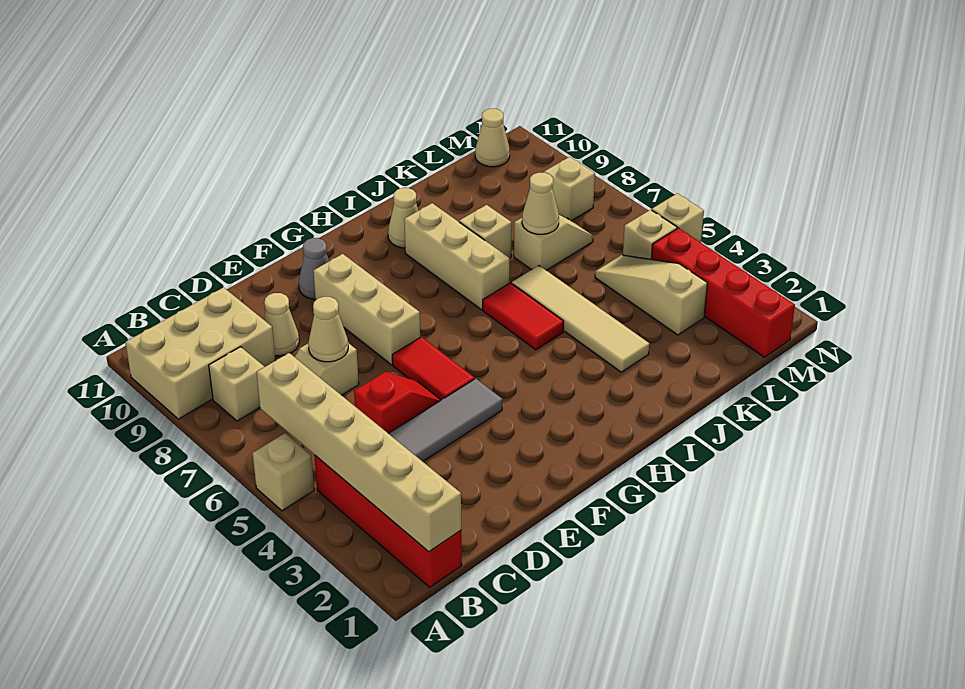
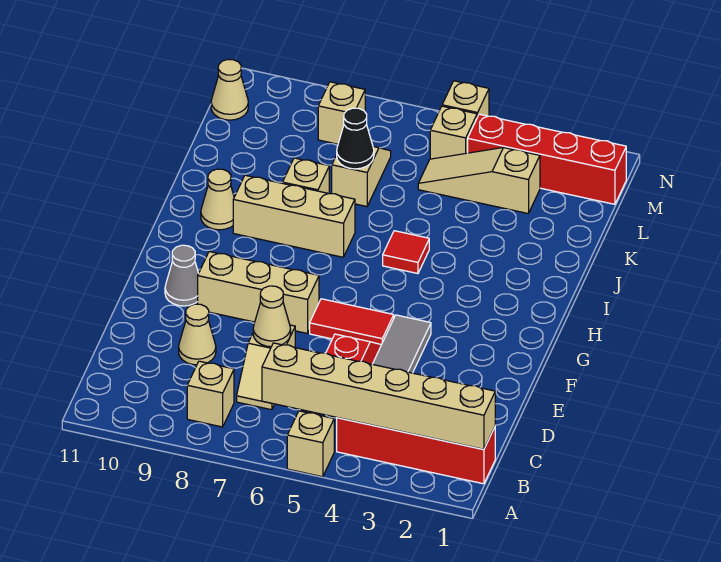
tan 2x3 brick [125,287,275,419] -> none
red 1x2 tile [483,283,564,350] -> red 1x1 tile [383,231,429,274]
tan 1x4 tile [512,266,649,372] -> none
tan 1x1 cone [522,173,559,234] -> black 1x1 cone [337,108,374,169]

